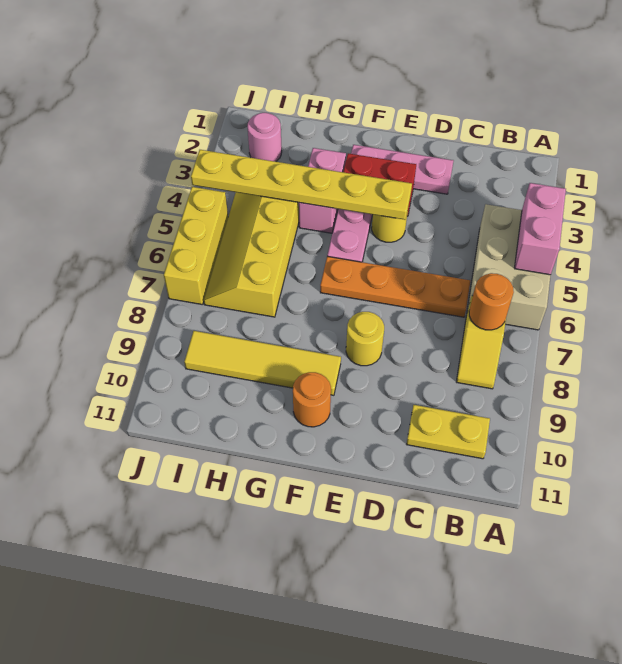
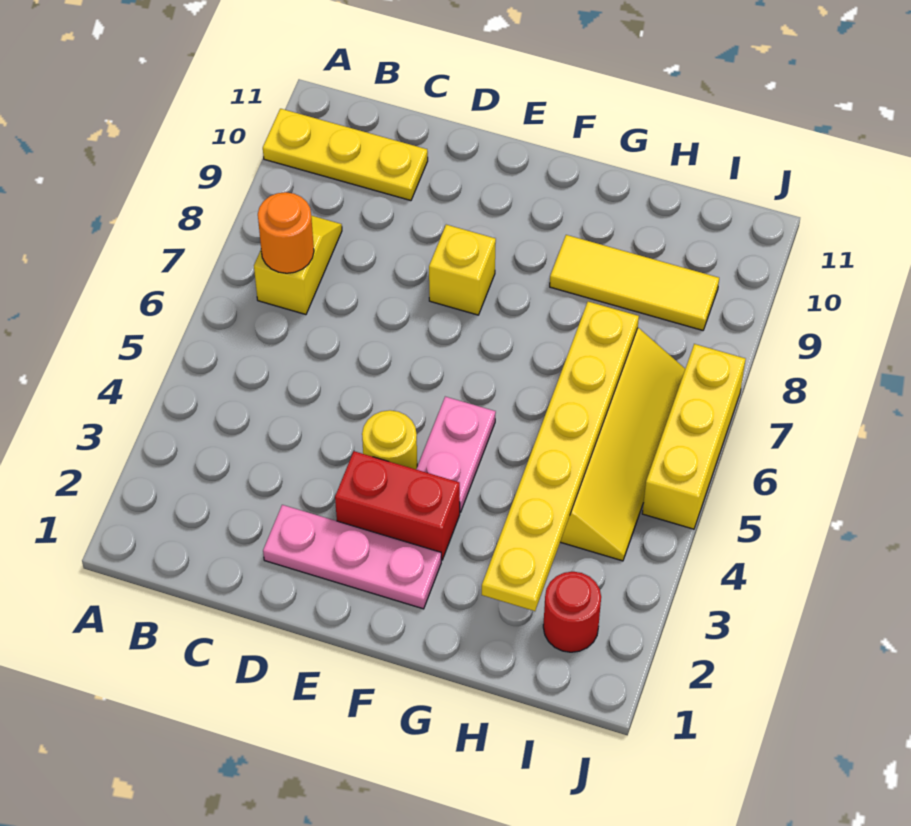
tan 2x3 brick [467,204,550,330] -> none
pink 1x2 brick [514,183,566,275] -> none
yellow 1x2 plate [407,405,490,459] -> yellow 1x3 plate [263,109,428,201]
orange 1x4 plate [320,256,470,317] -> none
yellow 1x6 plate [191,150,412,220] -> yellow 1x6 plate turned to [482,302,639,611]
yellow 1x1 round brick [346,312,384,366] -> yellow 1x1 brick [429,225,496,315]
yellow 1x4 tile [184,331,341,395] -> yellow 1x3 tile [550,235,719,330]
orange 1x1 round brick [293,372,331,427] -> none
pink 1x2 brick [299,148,346,233] -> none
pink 1x1 round brick [248,113,282,162] -> red 1x1 round brick [543,572,601,652]

